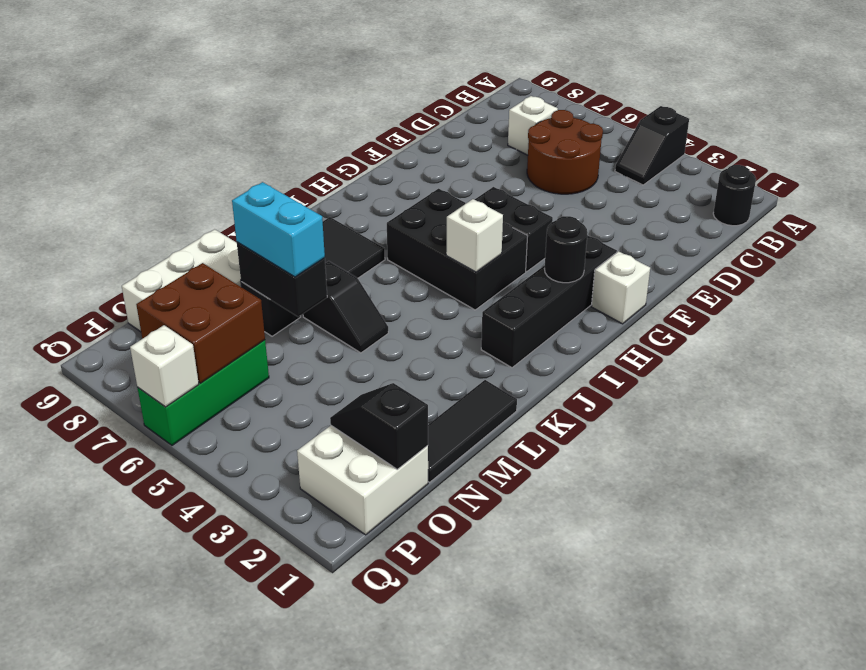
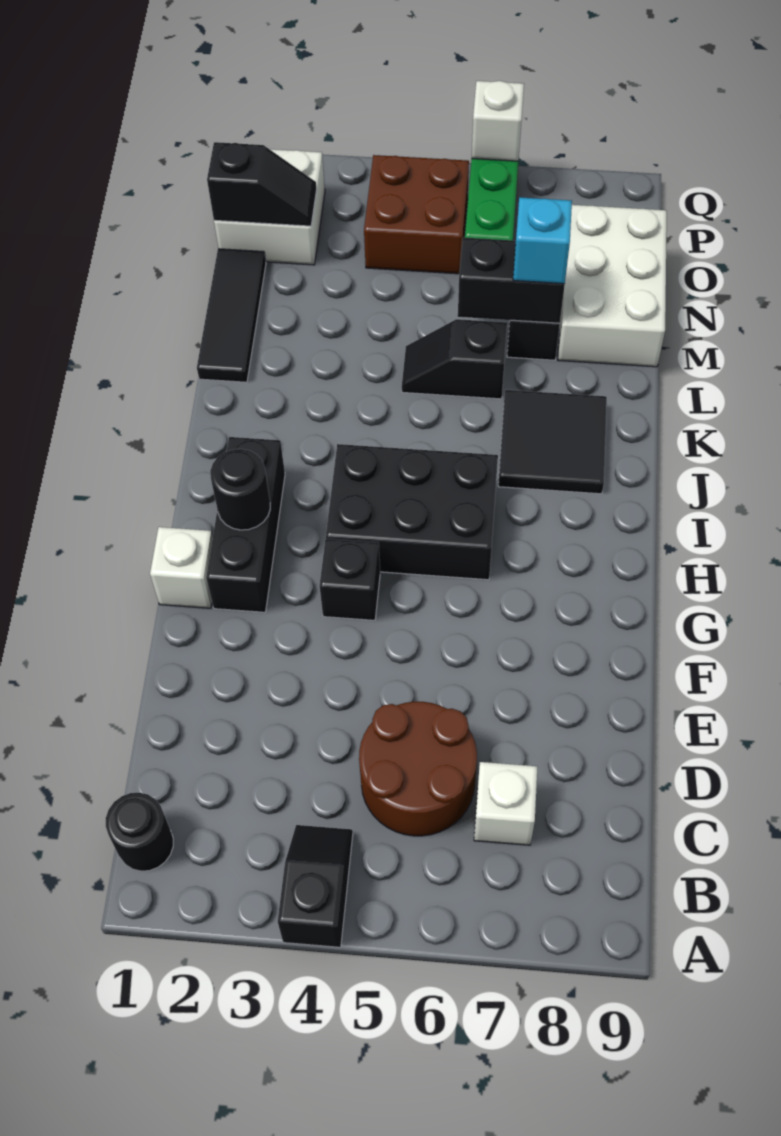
black 1x4 brick [481,235,617,368] -> black 1x3 brick [206,437,285,612]
black 1x2 brick [475,187,553,272] -> black 1x1 brick [319,539,380,620]
white 1x1 brick [446,199,503,272] -> none
cyan 1x2 brick [232,182,325,277] -> cyan 1x1 brick [513,197,572,284]
brown 2x2 brick [136,263,265,383] -> brown 2x2 brick moved to [364,155,469,274]

